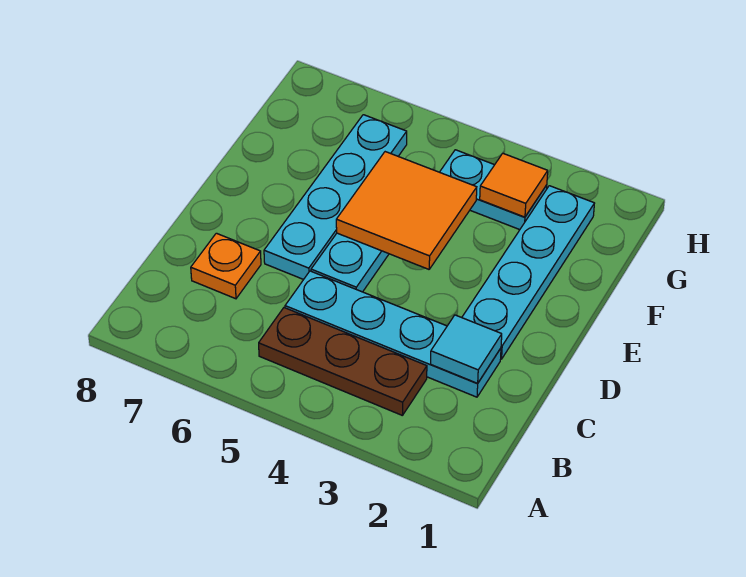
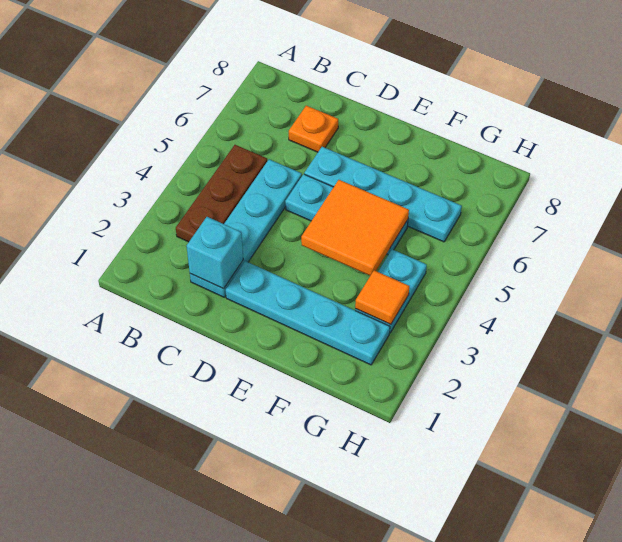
cyan 1x1 tile [431,315,502,383] -> cyan 1x1 brick [186,217,243,289]

